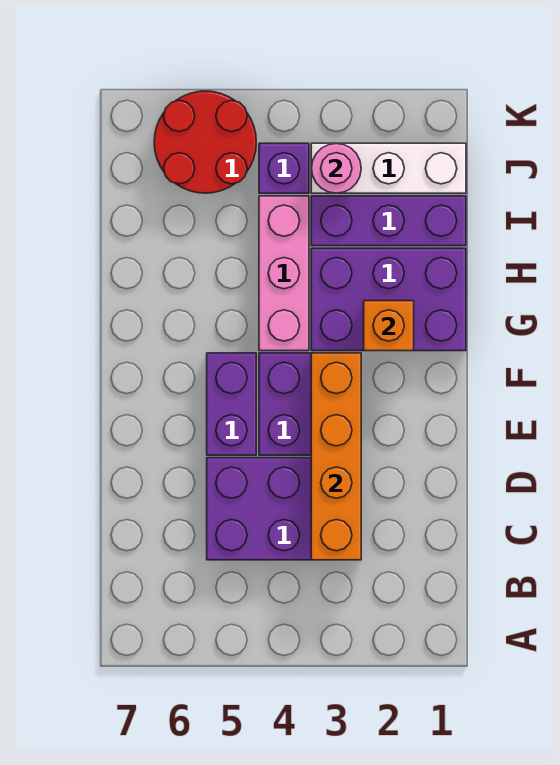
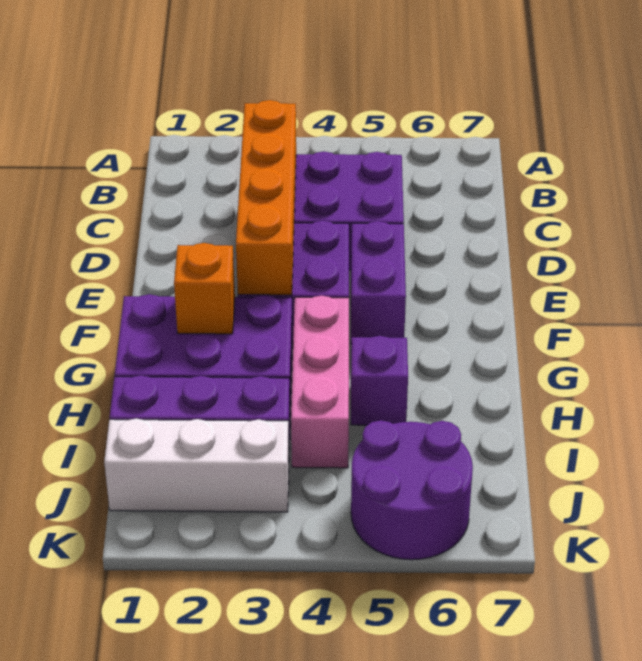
pink 1x1 round brick [311,143,361,193] -> none
purple 1x1 brick [259,143,309,193] -> purple 1x1 brick moved to [351,336,408,425]
red 2x2 round brick [154,91,256,193] -> purple 2x2 round brick [351,420,473,560]

